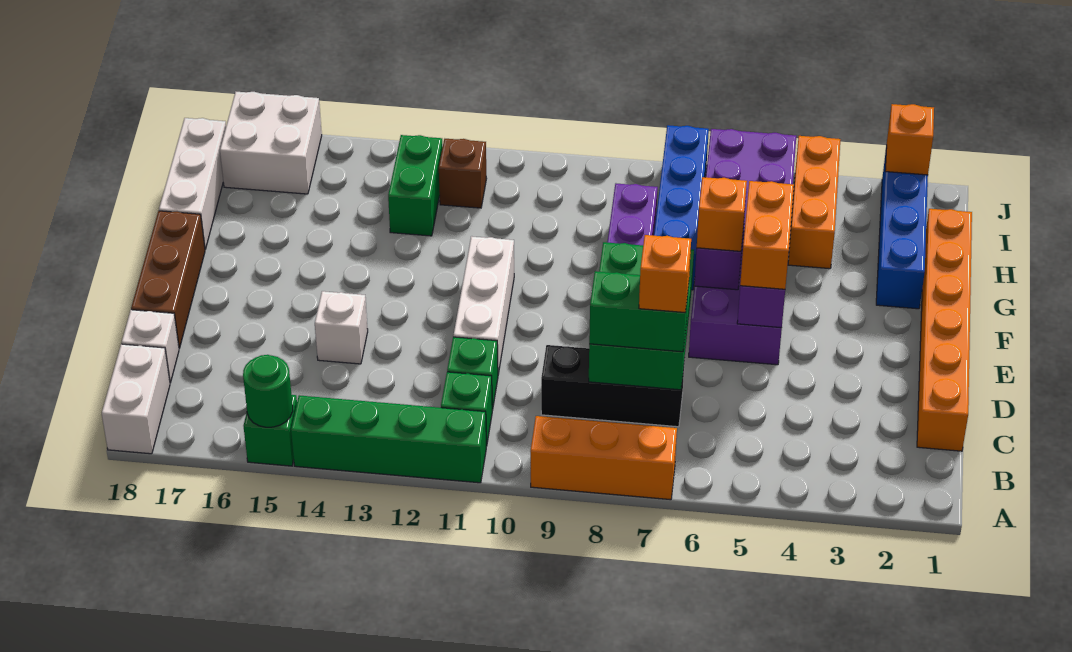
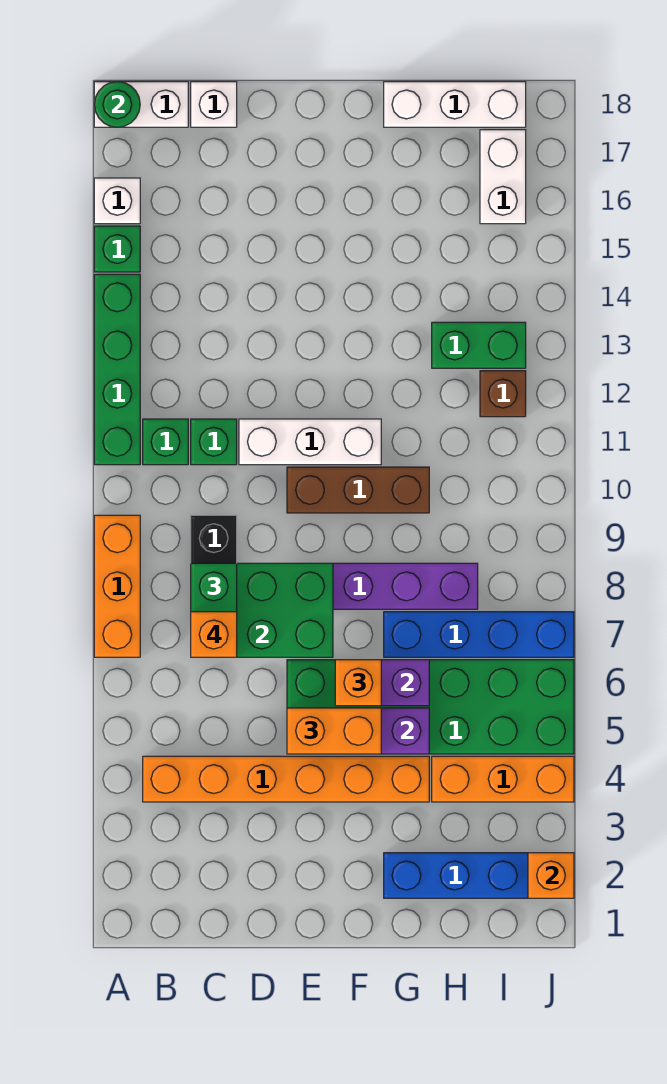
green 1x1 round brick [243,355,293,427] -> green 1x1 round brick moved to [94,82,140,127]
orange 1x6 brick [917,209,972,451] -> orange 1x6 brick moved to [143,756,429,802]
white 1x1 brick [315,291,368,364] -> white 1x1 brick moved to [94,178,140,224]
brown 1x3 brick [131,211,205,348] -> brown 1x3 brick moved to [287,467,429,513]
purple 2x6 brick [689,129,796,365] -> green 2x6 brick [287,660,574,754]
white 2x2 brick [220,92,322,194] -> white 1x2 brick [480,130,526,224]

